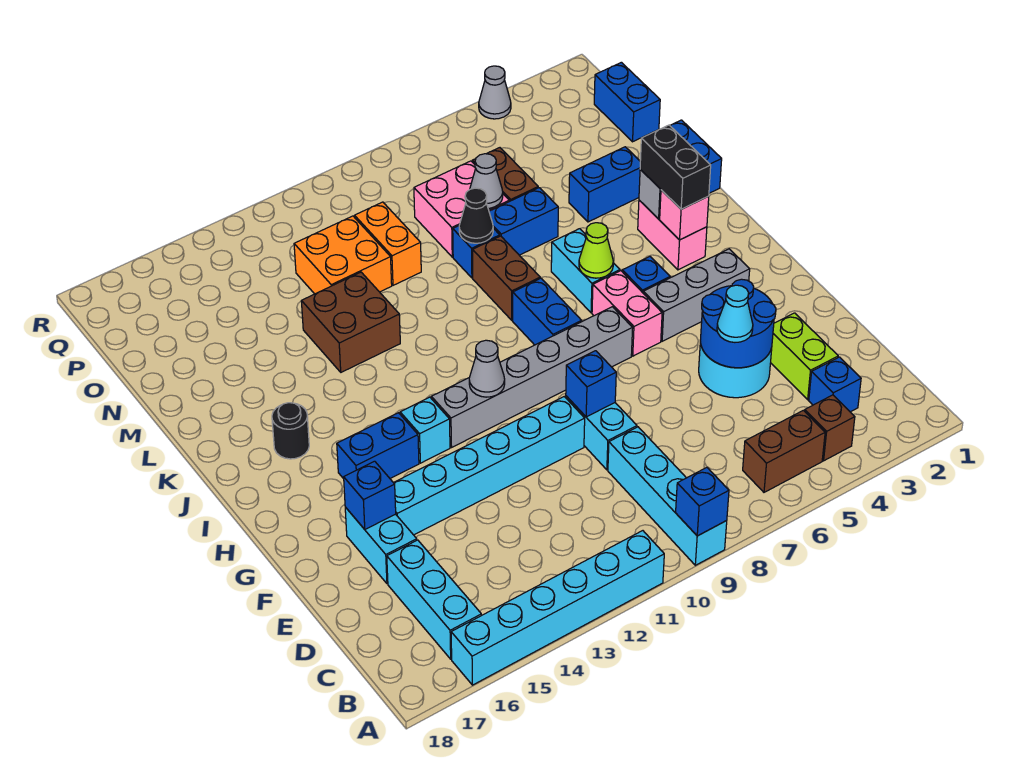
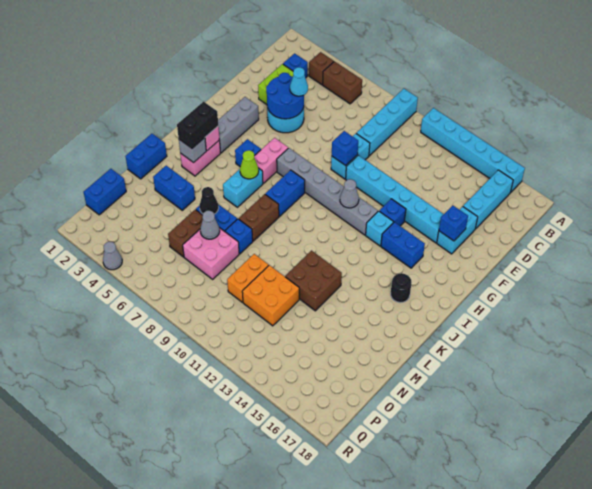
blue 1x1 brick [676,468,729,536] -> blue 1x1 brick moved to [379,199,406,226]
grey 1x3 brick [643,249,750,341] -> grey 1x3 brick turned to [218,97,259,153]
black 1x1 cone [459,188,493,243] -> black 1x1 cone moved to [200,187,219,214]

